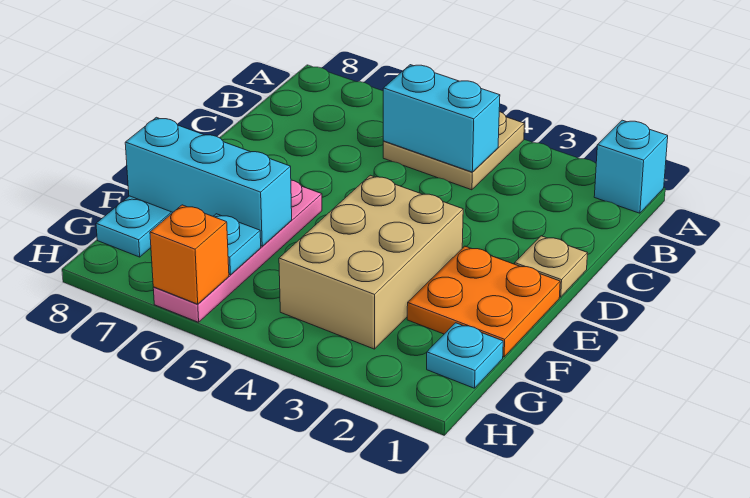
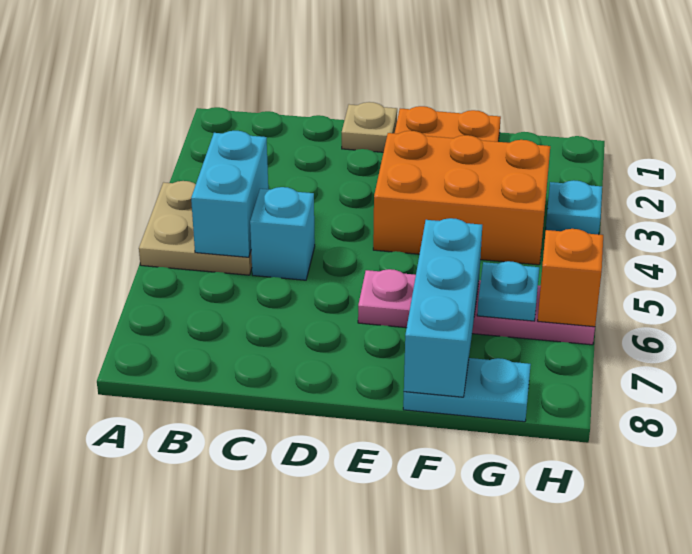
cyan 1x1 brick [594,120,668,213] -> cyan 1x1 brick moved to [250,187,315,280]
tan 2x3 brick [279,175,463,349] -> orange 2x3 brick [373,131,550,265]
cyan 1x1 plate [427,323,503,388] -> cyan 1x1 plate moved to [546,180,602,234]

